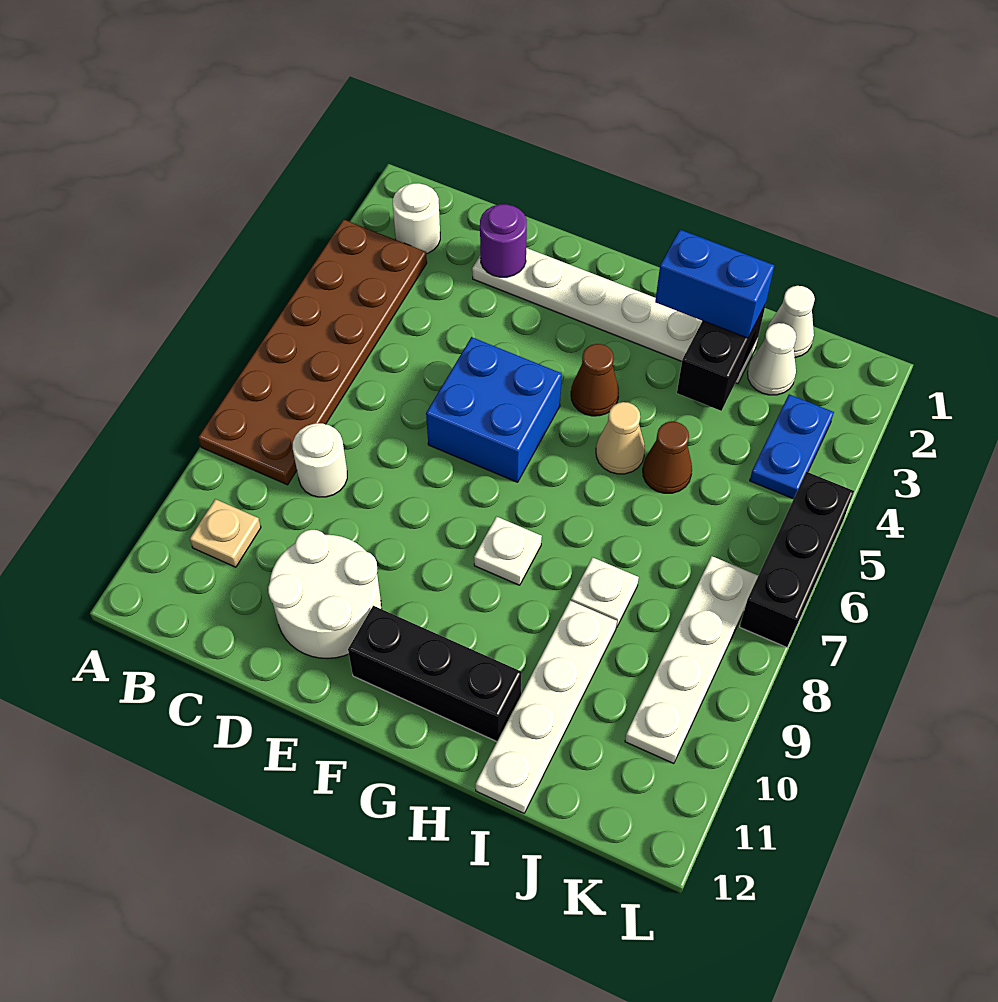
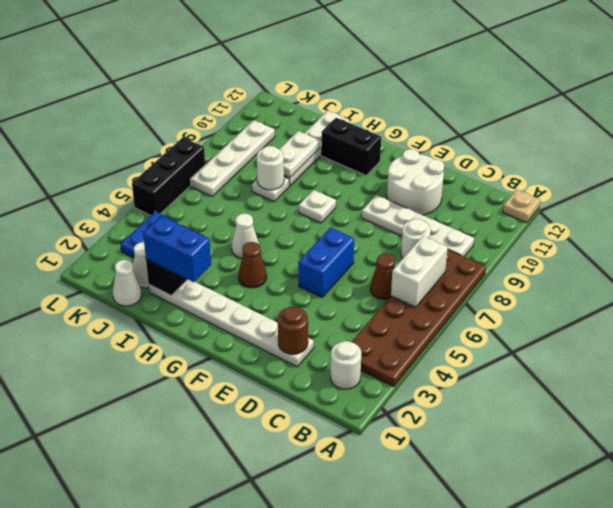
none -> white 1x2 brick [391,236,448,307]
none -> white 1x4 plate [362,195,474,256]
tan 1x1 plate [190,499,261,567] -> tan 1x1 plate moved to [503,190,540,223]
purple 1x1 round brick [480,204,527,277] -> brown 1x1 round brick [278,306,308,354]
blue 2x2 brick [426,337,562,482] -> blue 1x2 brick [298,227,354,297]
black 1x3 brick [348,606,522,741] -> black 1x2 brick [321,118,381,175]
tan 1x1 cone [596,402,645,474] -> white 1x1 cone [231,213,259,258]
brown 1x1 cone [643,422,692,493] -> brown 1x1 cone moved to [370,253,395,300]
none -> white 1x1 round brick [257,146,284,190]
none -> white 1x2 plate [279,131,320,178]

